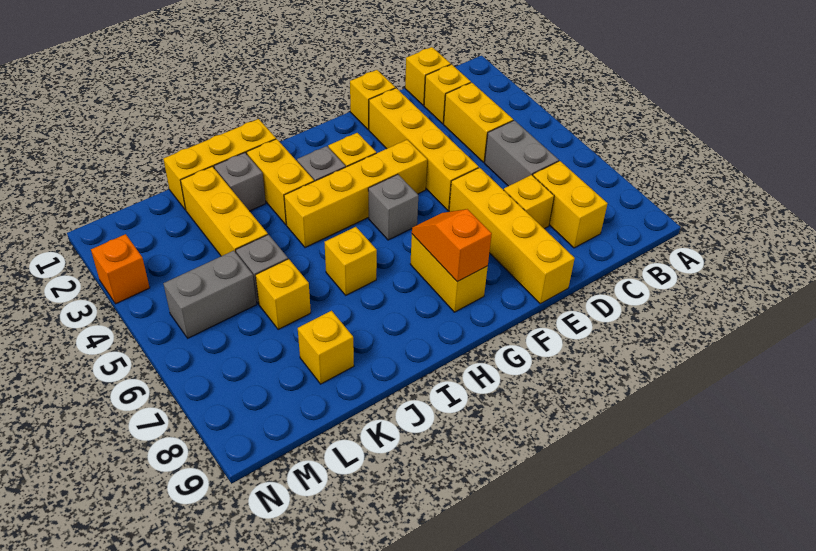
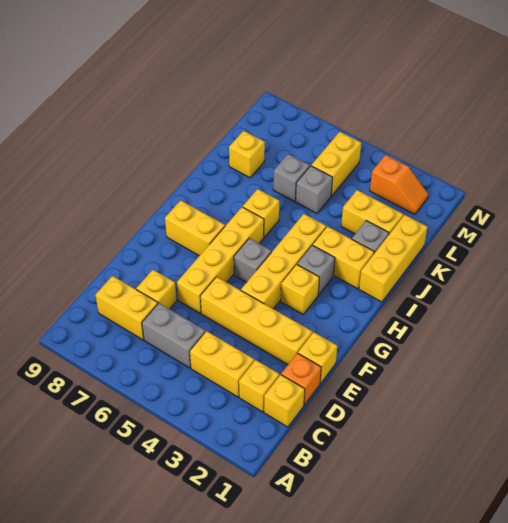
yellow 1x4 brick [449,168,575,304] -> yellow 1x4 brick turned to [177,207,264,313]
orange 1x2 slope [412,209,492,282] -> orange 1x2 slope moved to [370,155,428,215]
yellow 1x3 brick [180,167,268,256] -> yellow 1x2 brick [341,190,403,234]
yellow 1x1 brick [256,259,311,330] -> grey 1x1 brick [273,154,310,202]
grey 1x2 brick [163,251,257,338] -> yellow 1x2 brick [311,132,361,196]
orange 1x1 brick [91,234,150,304] -> orange 1x1 brick moved to [281,353,321,405]

